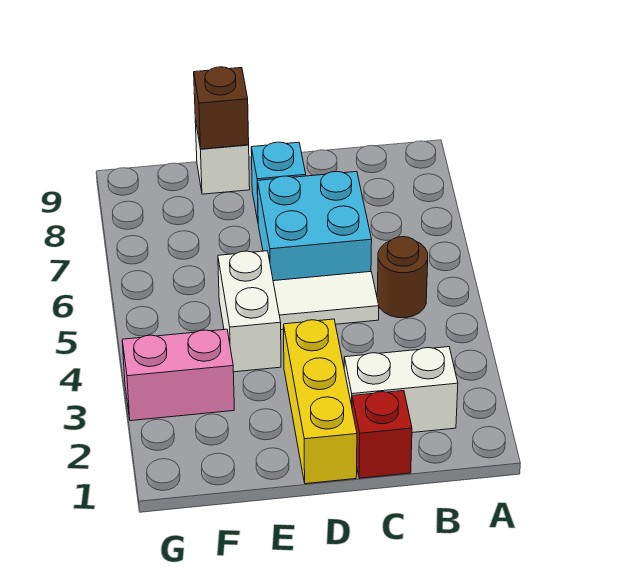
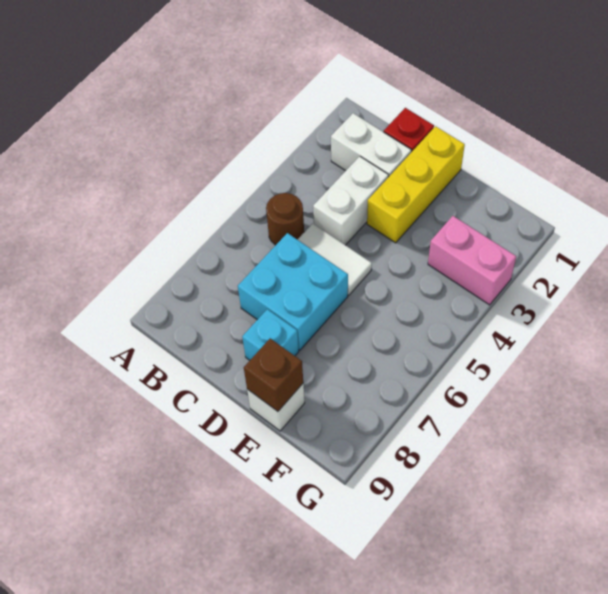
white 1x2 brick [218,251,281,372] -> white 1x2 brick moved to [313,156,389,245]

